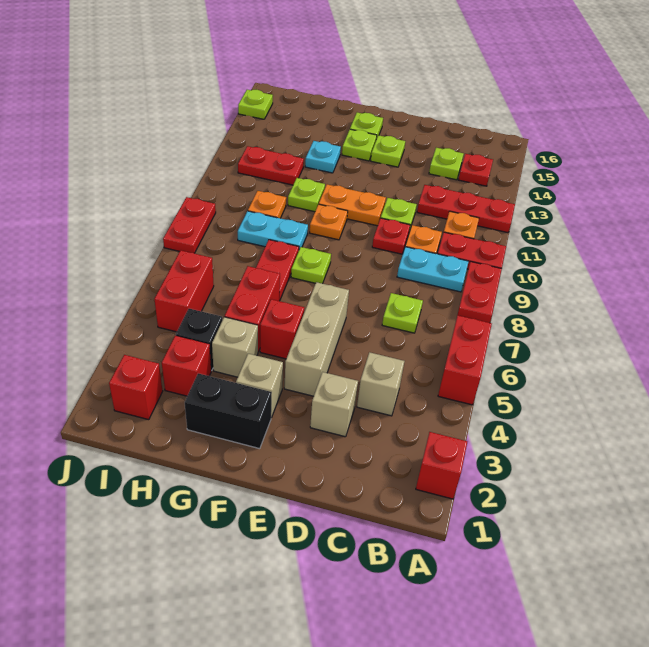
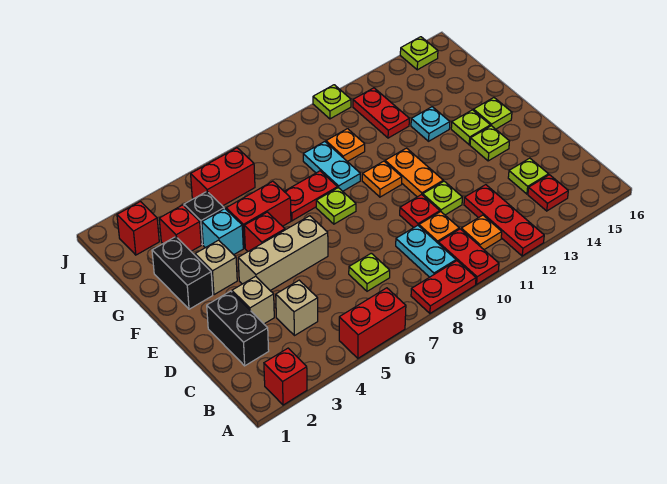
none -> black 1x2 brick [207,291,269,366]
tan 1x1 brick [212,317,258,377] -> cyan 1x1 brick [202,209,243,255]
lime 1x1 plate [288,178,325,212] -> lime 1x1 plate moved to [313,85,351,119]
red 1x2 plate [163,197,216,253] -> none

